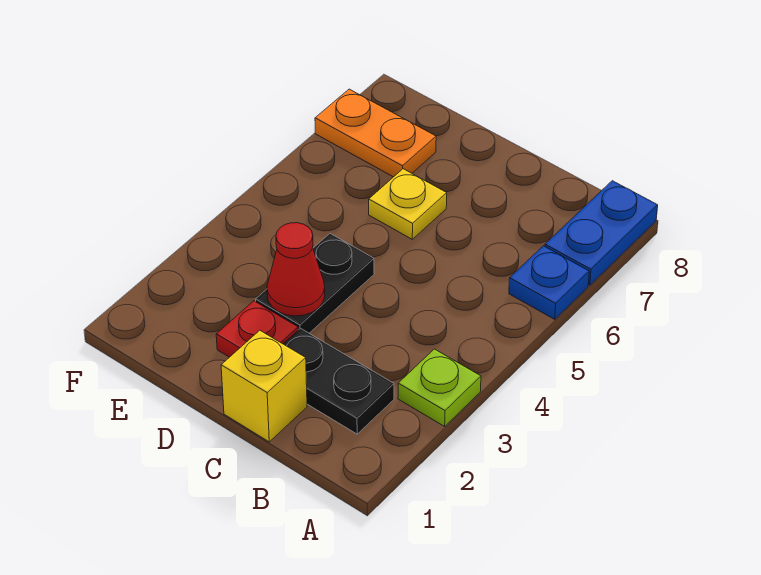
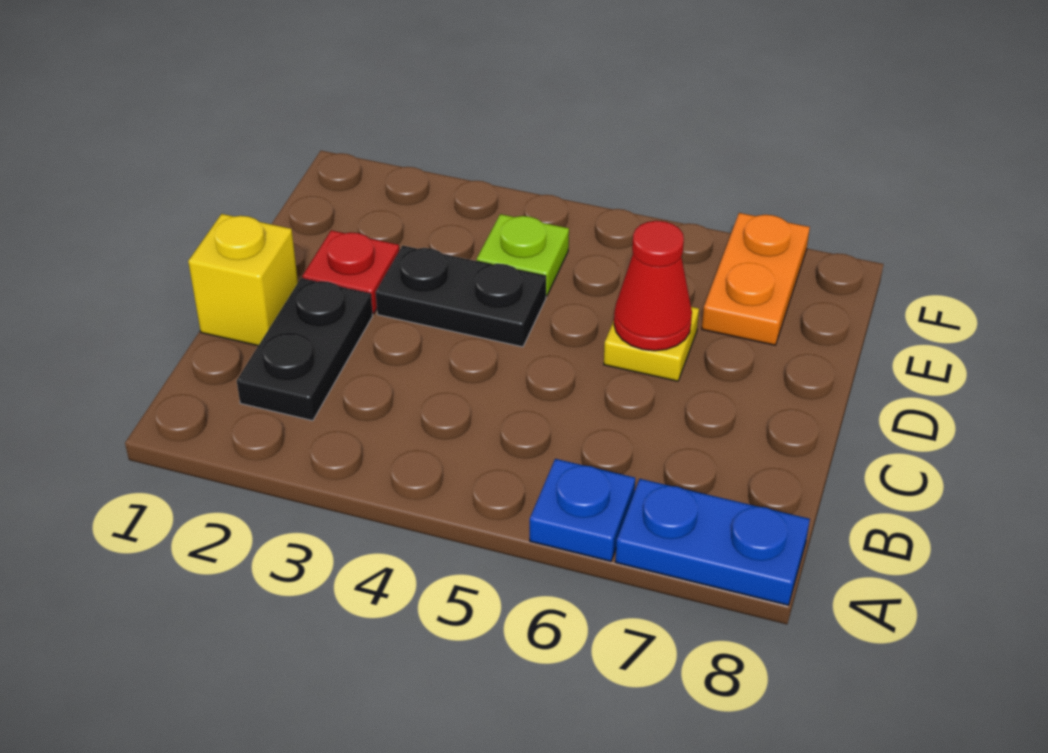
lime 1x1 plate [398,349,481,426] -> lime 1x1 plate moved to [477,214,569,296]
red 1x1 cone [267,223,325,316] -> red 1x1 cone moved to [614,221,692,351]

